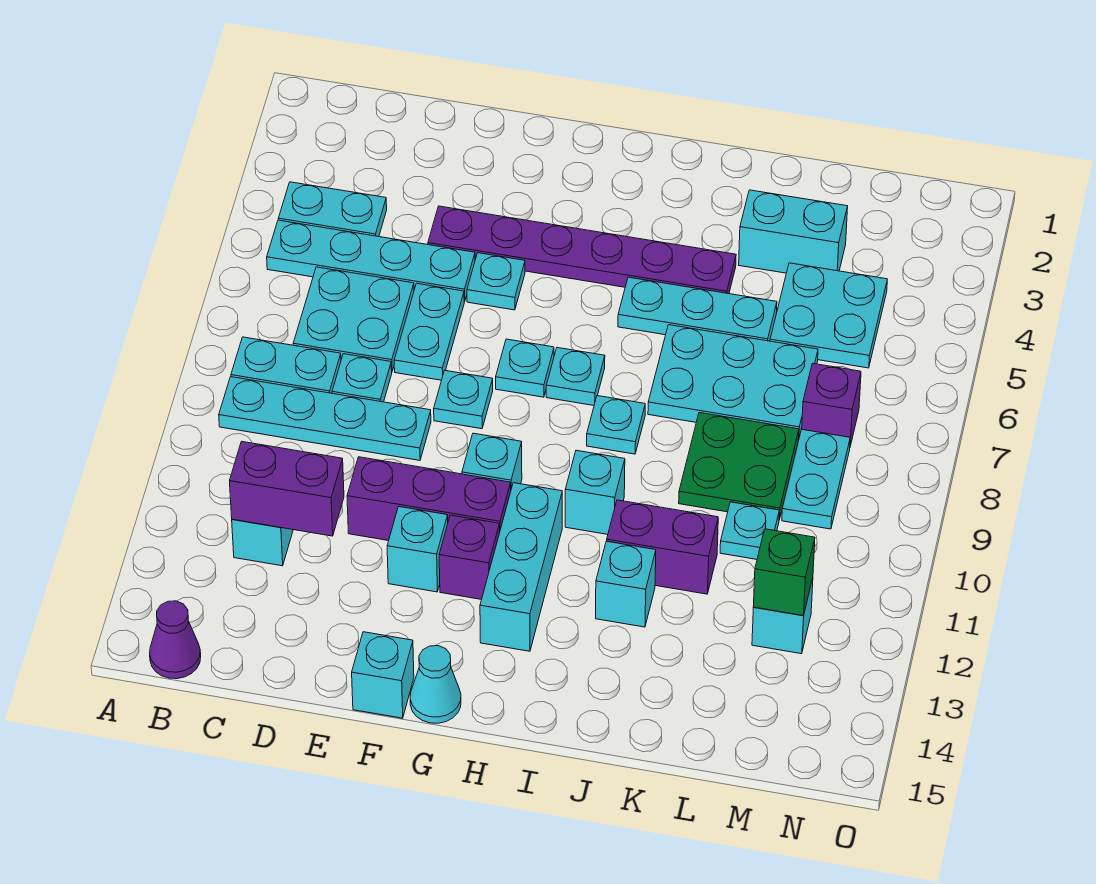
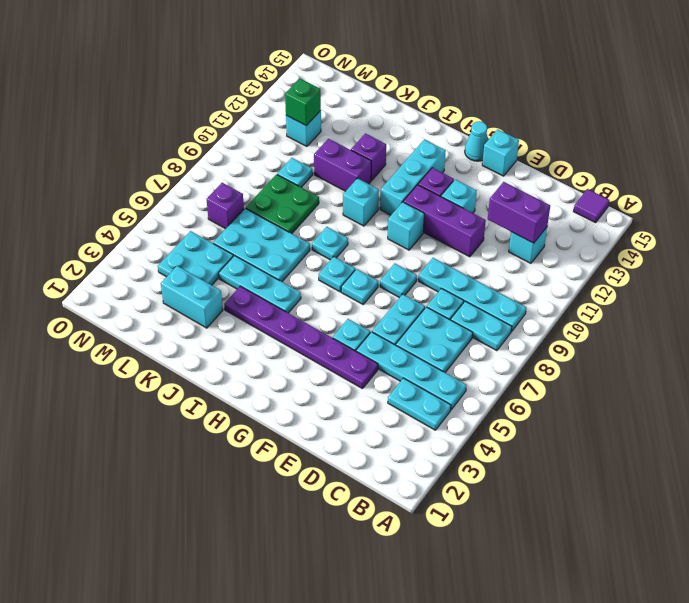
purple 1x1 cone [150,601,201,679] -> purple 1x1 tile [573,189,609,223]
cyan 1x1 brick [596,541,656,627] -> purple 1x1 brick [351,133,386,180]
cyan 1x2 plate [782,429,850,529] -> none

